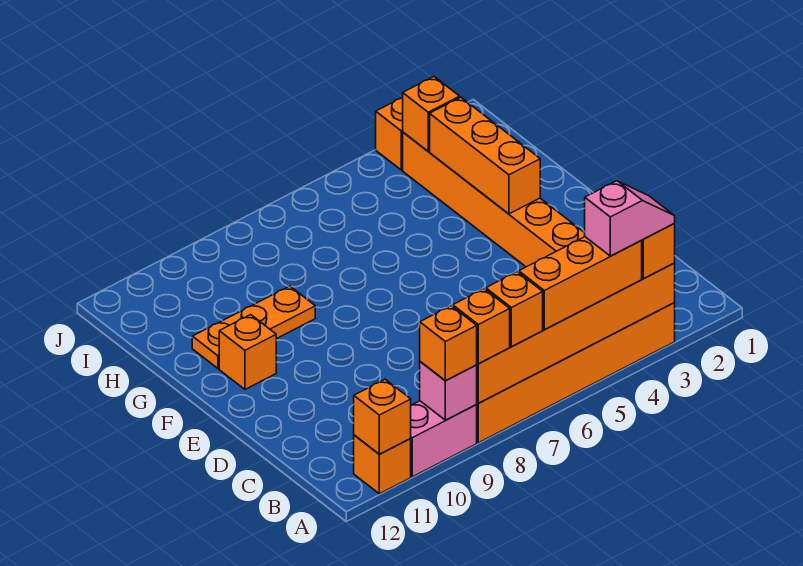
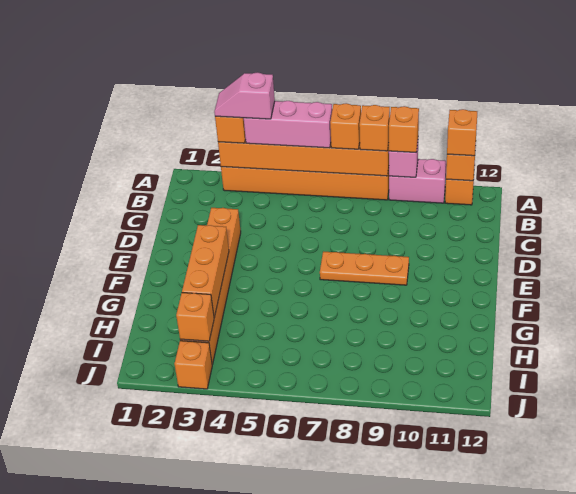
orange 1x3 brick [518,237,642,330] -> pink 1x3 brick [244,101,332,148]
orange 1x1 brick [219,315,276,389] -> orange 1x1 brick moved to [447,109,477,156]
orange 1x3 plate [192,286,315,369] -> orange 1x3 plate moved to [320,252,409,285]

